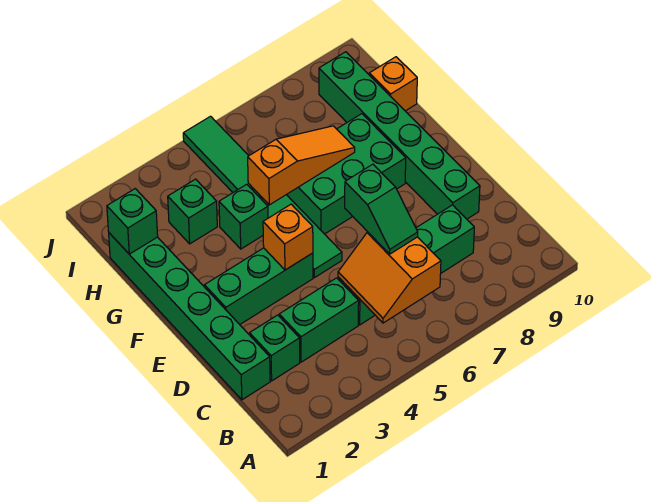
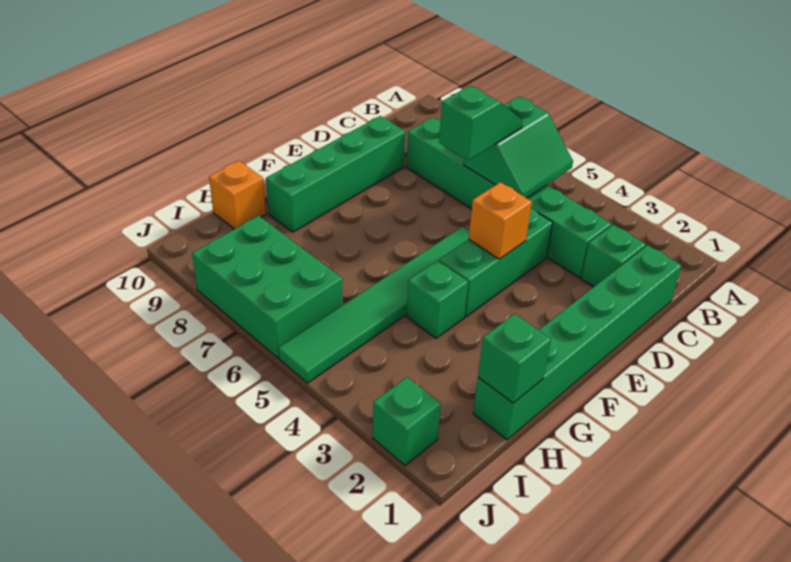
orange 2x2 slope [338,232,441,323] -> green 2x2 slope [464,97,573,198]
green 1x6 brick [319,52,480,219] -> green 1x4 brick [266,116,405,232]
green 1x3 brick [204,248,313,324] -> green 1x3 brick turned to [439,208,553,317]
green 2x3 brick [287,114,406,234] -> green 2x3 brick moved to [192,216,343,358]
orange 1x3 slope [248,126,355,205] -> none
green 1x1 brick [168,179,217,244] -> green 1x1 brick moved to [373,377,441,466]

